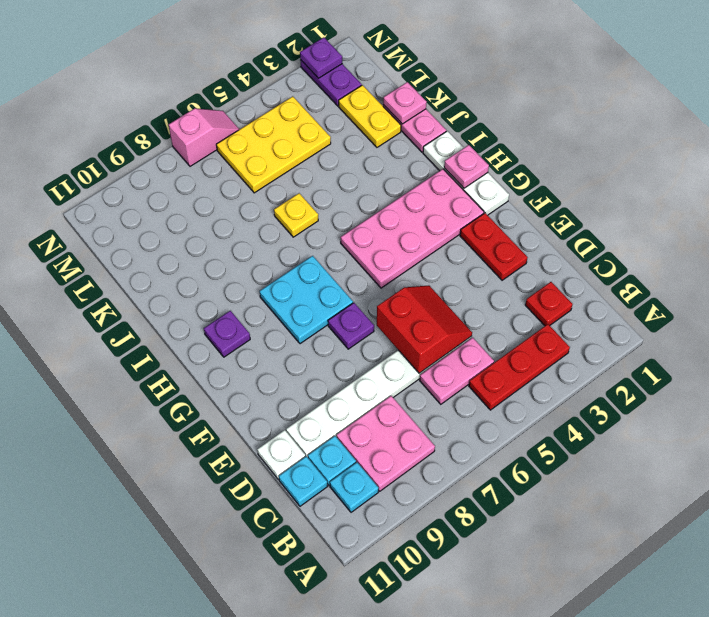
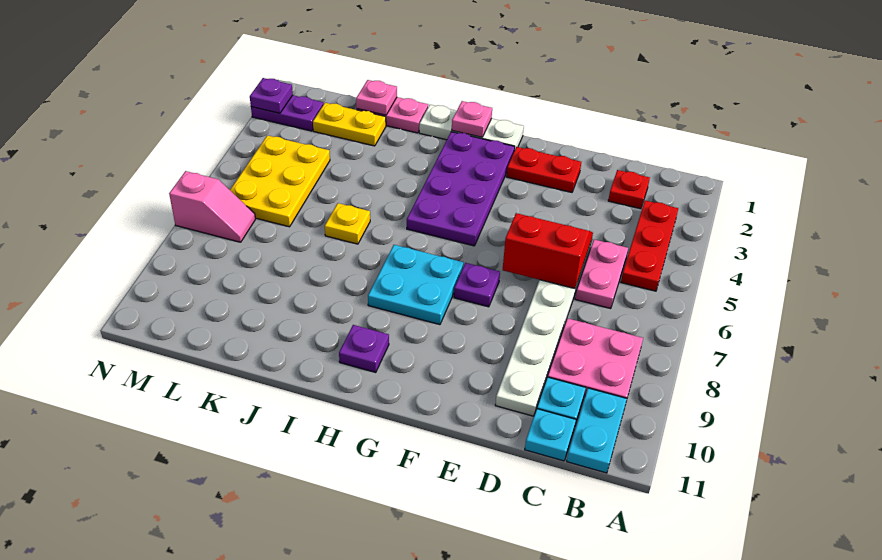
cyan 1x1 plate [330,462,378,512] -> cyan 1x2 plate [567,388,627,473]
white 1x1 plate [257,430,305,479] -> none
pink 2x4 plate [341,169,484,288] -> purple 2x4 plate [407,132,515,246]
pink 1x2 slope [169,108,240,166] -> pink 1x2 slope turned to [169,171,255,242]

